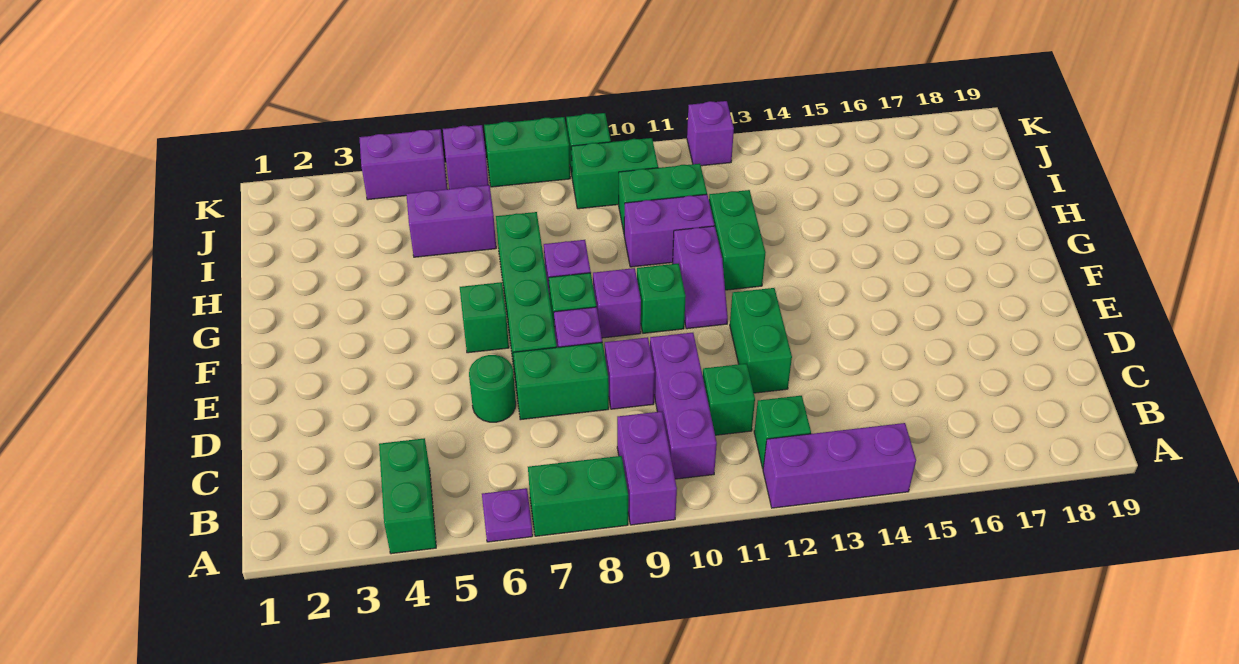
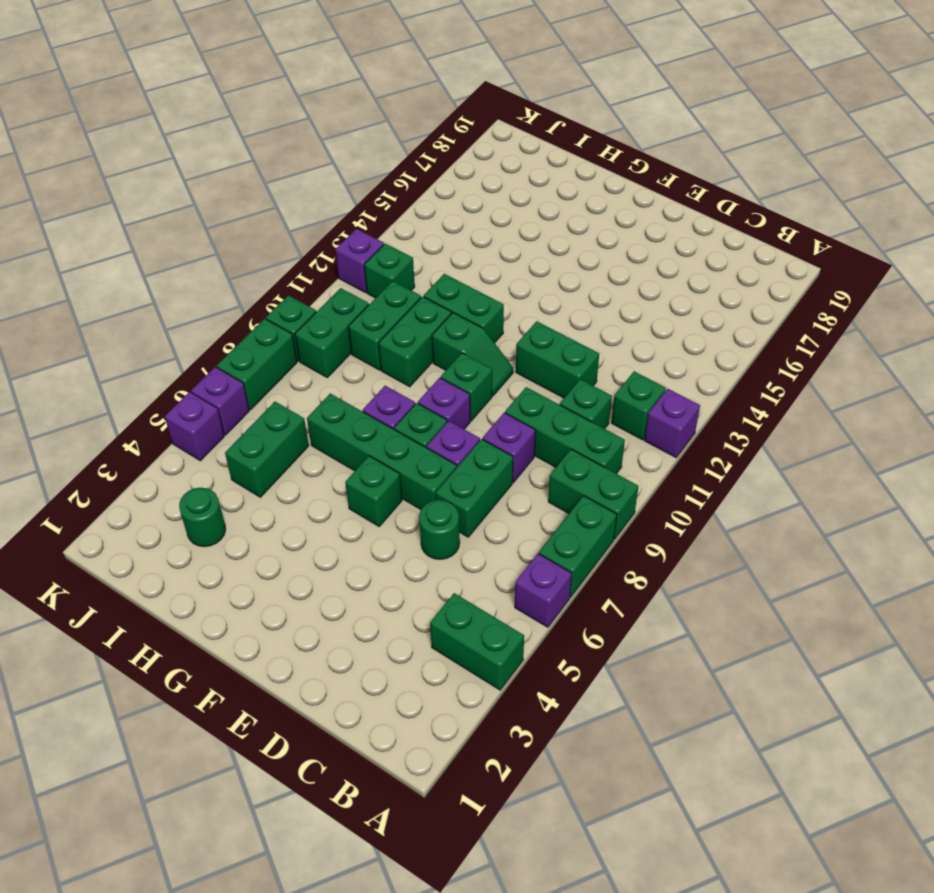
purple 1x1 plate [482,488,533,542] -> purple 1x1 brick [515,554,572,627]
purple 1x2 brick [617,411,677,525] -> green 1x2 brick [548,449,638,539]
purple 1x3 brick [763,423,916,508] -> purple 1x1 brick [644,389,700,457]
purple 1x3 brick [650,333,717,479] -> green 1x3 brick [505,387,625,474]
purple 1x2 slope [673,226,728,329] -> green 1x2 slope [432,313,513,396]
purple 1x2 brick [624,194,714,267] -> green 1x2 brick [379,297,451,387]
none -> green 1x1 round brick [179,488,226,547]
purple 1x2 brick [406,185,496,257] -> green 1x2 brick [225,402,309,497]
none -> green 1x1 brick [364,244,415,298]
purple 1x2 brick [359,129,447,200] -> purple 1x1 brick [165,392,224,461]

